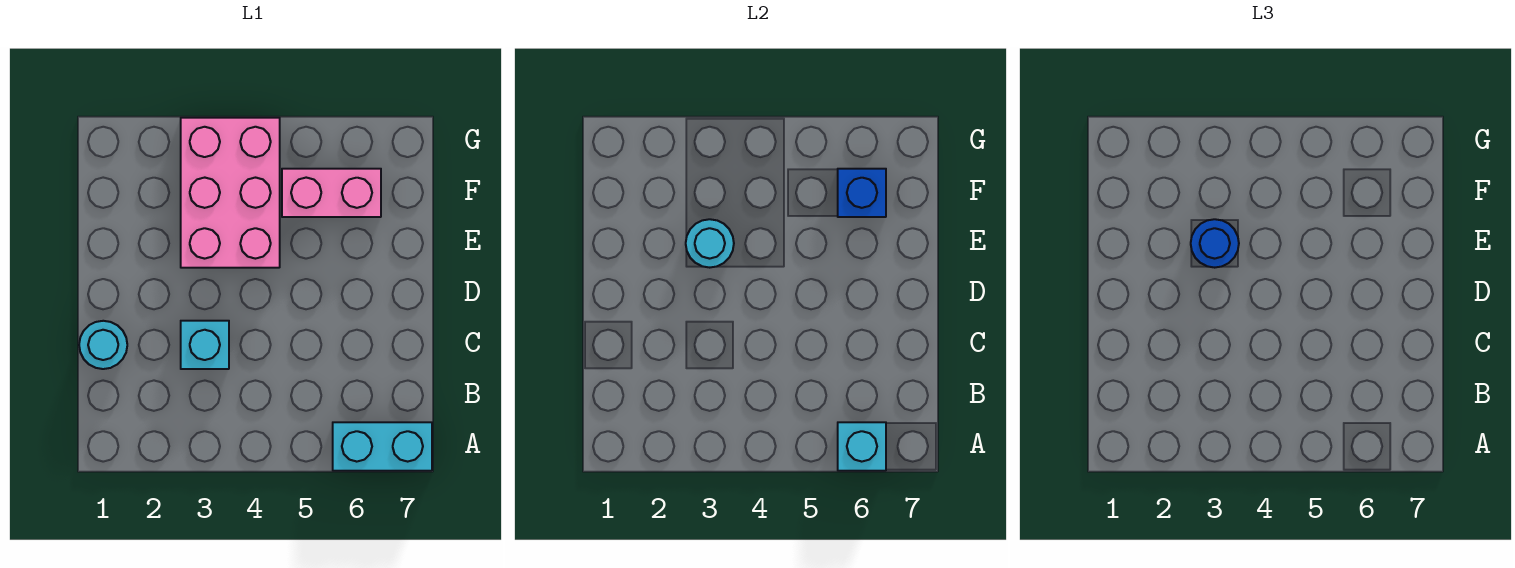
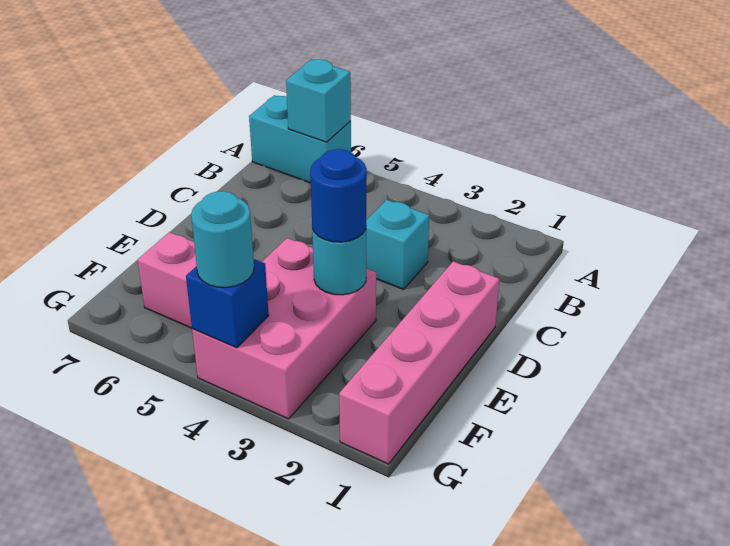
cyan 1x1 round brick [79,321,127,369] -> cyan 1x1 round brick moved to [191,191,254,288]
none -> pink 1x4 brick [339,261,499,464]
blue 1x1 brick [838,169,886,217] -> blue 1x1 brick moved to [186,259,269,348]

